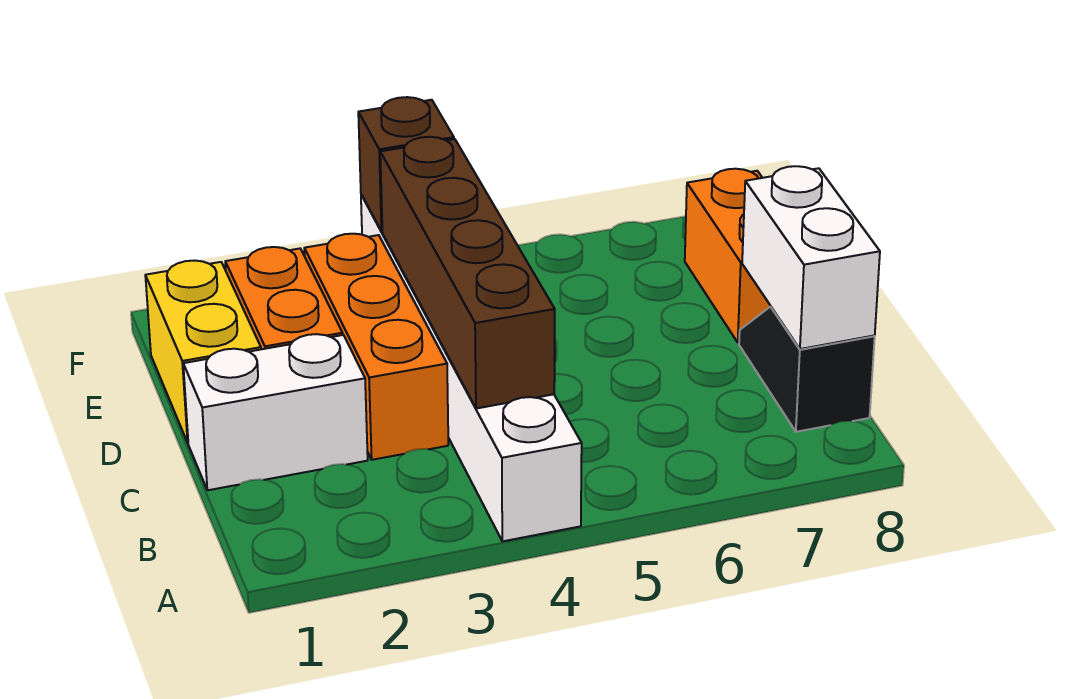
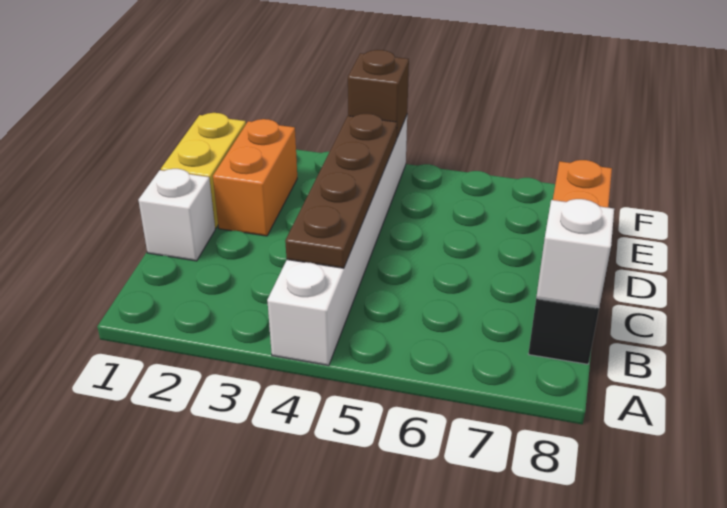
brown 1x4 brick [380,137,555,409] -> brown 1x4 plate [285,114,397,268]
white 1x2 brick [742,166,880,349] -> white 1x1 brick [536,199,614,308]
white 1x2 brick [183,334,368,490] -> white 1x1 brick [138,169,215,261]
orange 1x3 brick [304,234,448,460] -> none

